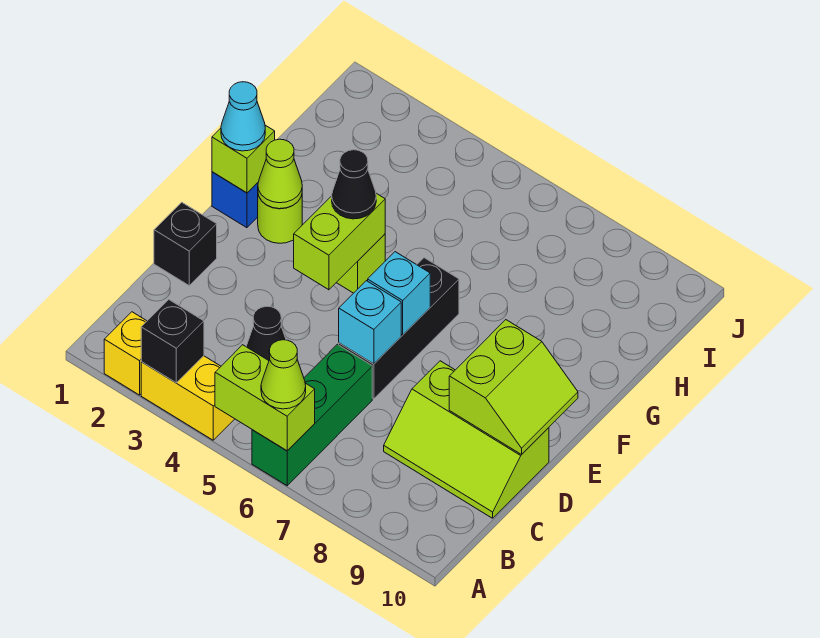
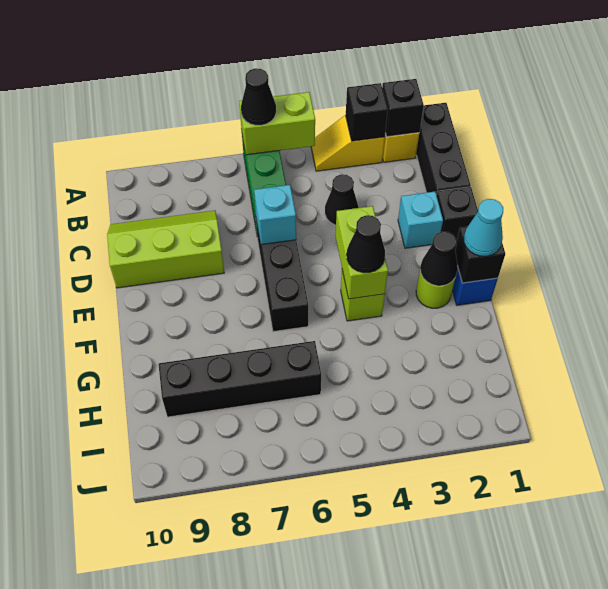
none -> black 1x3 brick [416,103,471,194]
none -> black 1x1 brick [382,79,424,137]
yellow 1x2 brick [141,356,234,440] -> yellow 1x2 slope [311,115,385,171]
lime 1x1 cone [261,340,306,409] -> black 1x1 cone [241,68,276,125]
lime 2x2 slope [449,320,578,454] -> none
cyan 1x1 brick [368,252,430,335] -> cyan 1x1 brick moved to [398,192,443,248]
lime 1x1 brick [212,125,275,193] -> black 1x1 brick [455,227,505,283]
lime 1x1 cone [258,139,302,209] -> black 1x1 cone [420,231,458,286]
none -> black 1x4 brick [159,341,321,417]

